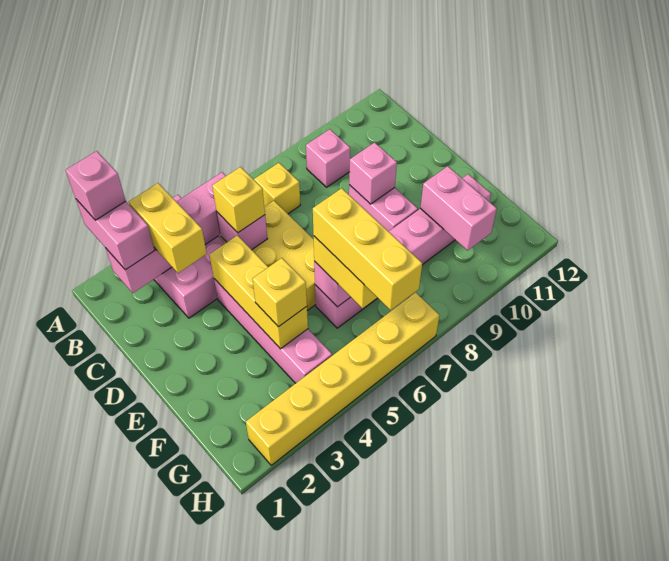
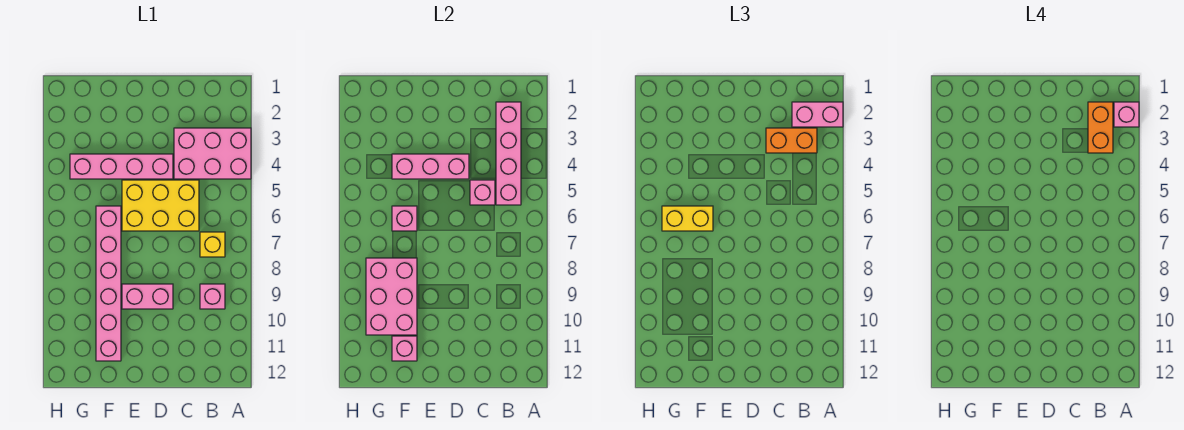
none -> orange 1x2 brick [1088,102,1113,153]
yellow 1x2 brick [129,183,207,273] -> orange 1x2 brick [766,128,817,153]
yellow 1x1 brick [212,167,265,233] -> none
yellow 1x3 brick [210,235,308,349] -> pink 1x3 brick [392,154,469,179]
pink 1x1 brick [349,142,397,204] -> pink 1x1 brick moved to [392,336,417,361]
yellow 1x1 brick [252,258,307,327] -> none
yellow 1x3 brick [313,188,422,310] -> none
pink 1x2 brick [420,166,497,250] -> pink 2x3 brick [366,258,417,335]
yellow 1x6 brick [246,293,440,465] -> none

